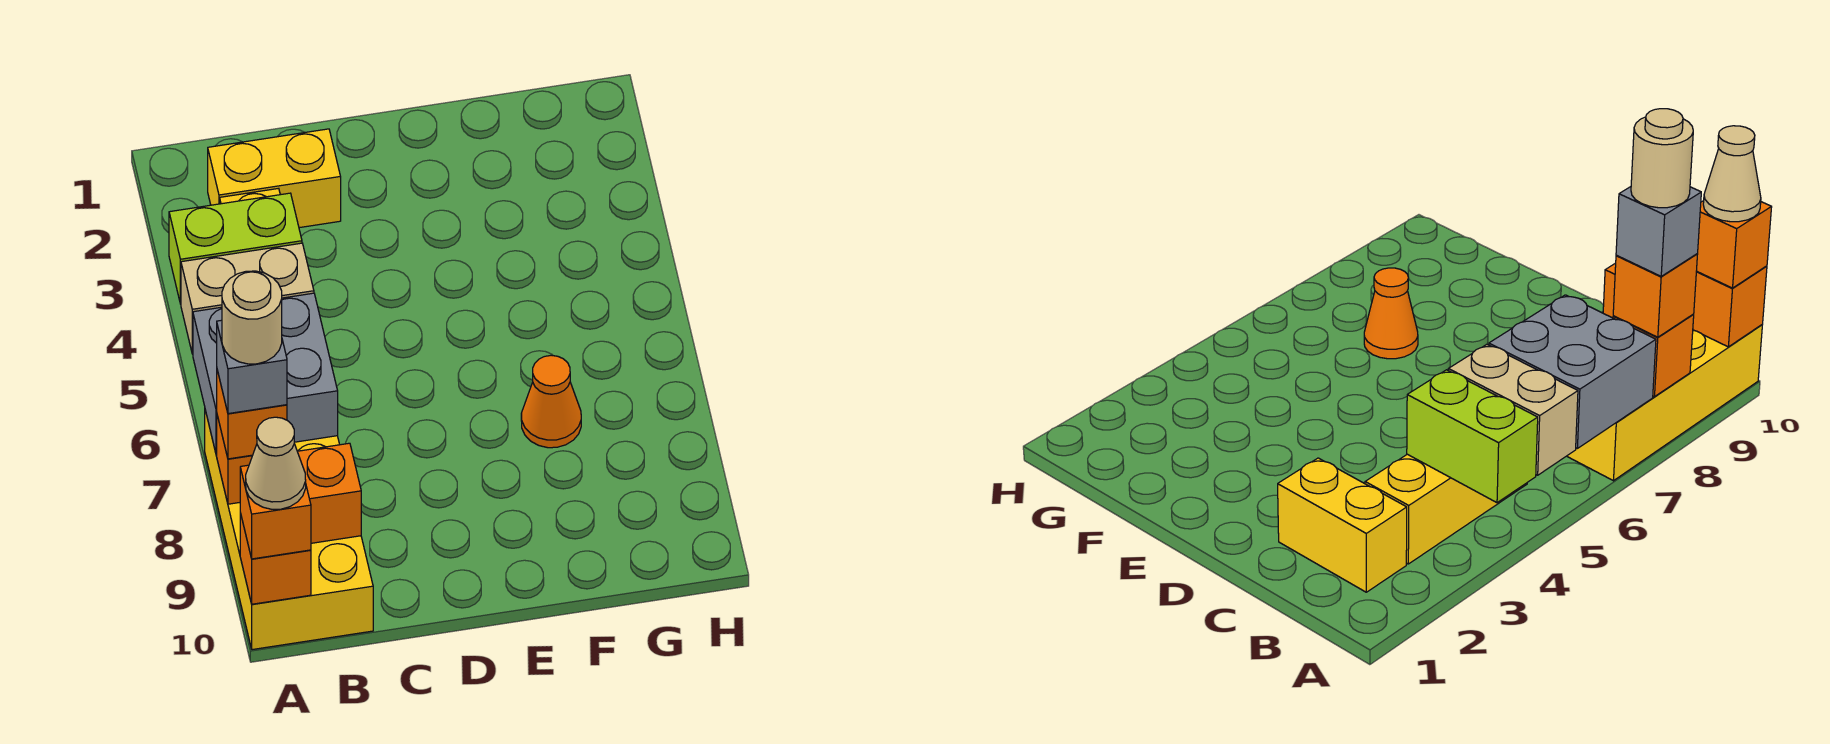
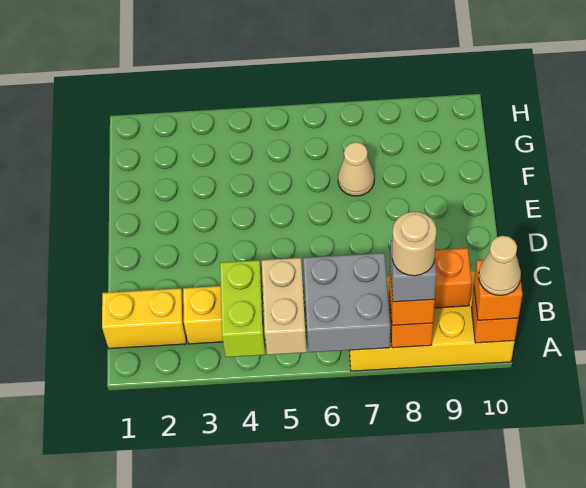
yellow 1x2 brick [208,129,341,228] -> yellow 1x2 brick turned to [102,288,186,349]
orange 1x1 cone [521,355,581,448] -> tan 1x1 cone [338,142,374,196]

